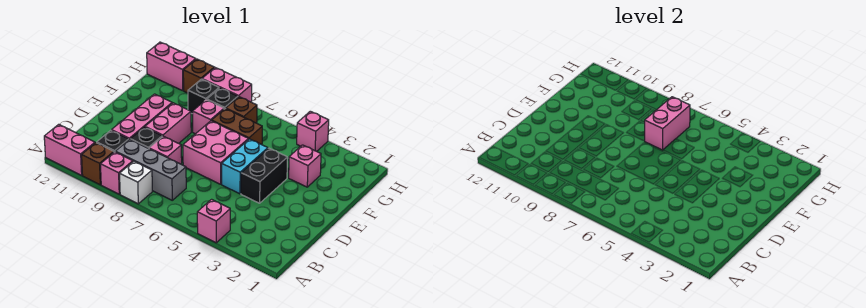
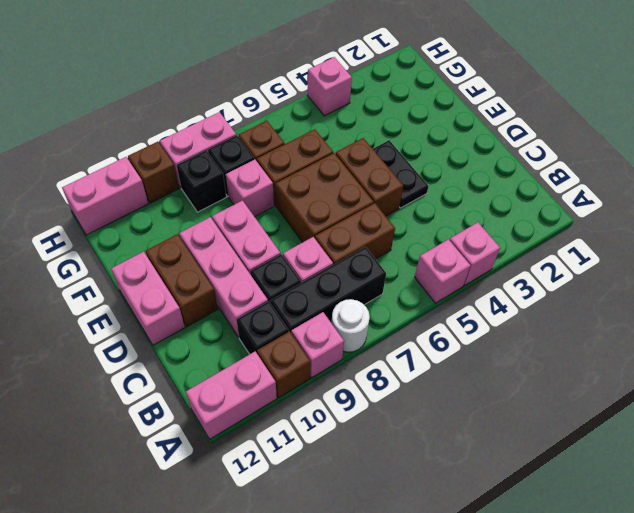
white 1x1 brick [120,161,152,204] -> white 1x1 round brick [331,299,370,352]
grey 1x3 brick [115,139,186,200] -> black 1x3 brick [270,247,386,332]
none -> brown 1x2 brick [315,203,395,265]
black 1x2 brick [241,148,288,203] -> black 1x2 plate [373,140,428,208]
cyan 1x2 brick [222,139,268,194] -> brown 1x2 brick [336,138,403,216]
pink 2x2 brick [183,121,248,184] -> brown 2x2 brick [275,153,374,242]
none -> brown 1x2 brick [146,234,218,327]
pink 1x1 brick [289,145,321,187] -> pink 1x1 brick moved to [415,239,471,303]
pink 1x2 brick [644,97,690,150] -> pink 1x2 brick moved to [111,252,185,345]

